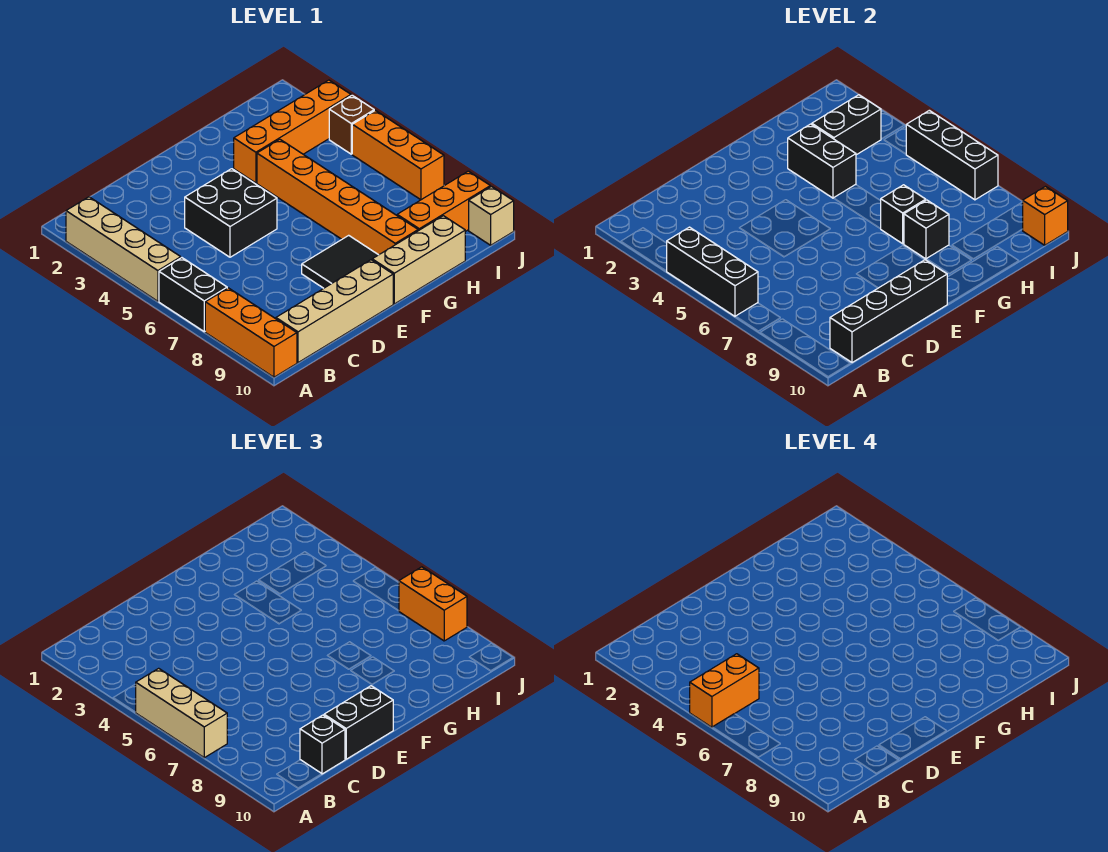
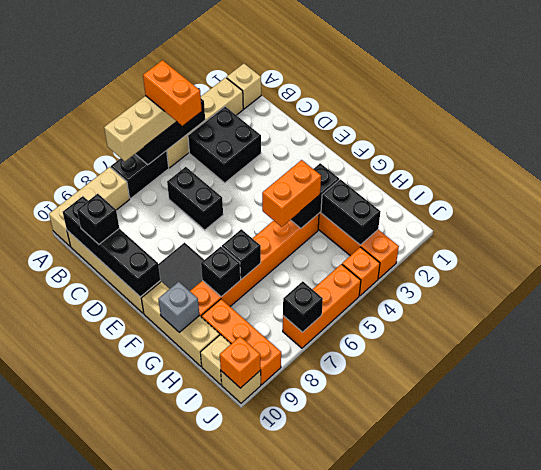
none -> tan 1x1 brick [227,64,261,109]
orange 1x3 brick [205,288,297,377] -> tan 1x3 brick [49,167,130,246]
black 2x2 brick [185,169,277,257] -> black 2x2 brick moved to [188,107,261,183]
black 1x2 brick [324,686,393,759] -> black 1x2 brick moved to [167,167,223,230]
none -> grey 1x1 brick [158,282,199,332]
none -> tan 1x1 brick [200,335,231,385]
brown 1x1 brick [329,95,374,154] -> orange 1x1 brick [342,247,380,296]
black 1x3 brick [906,110,998,200] -> black 1x1 brick [283,281,323,332]
orange 1x2 brick [399,567,467,641] -> orange 1x2 brick moved to [262,160,321,227]

